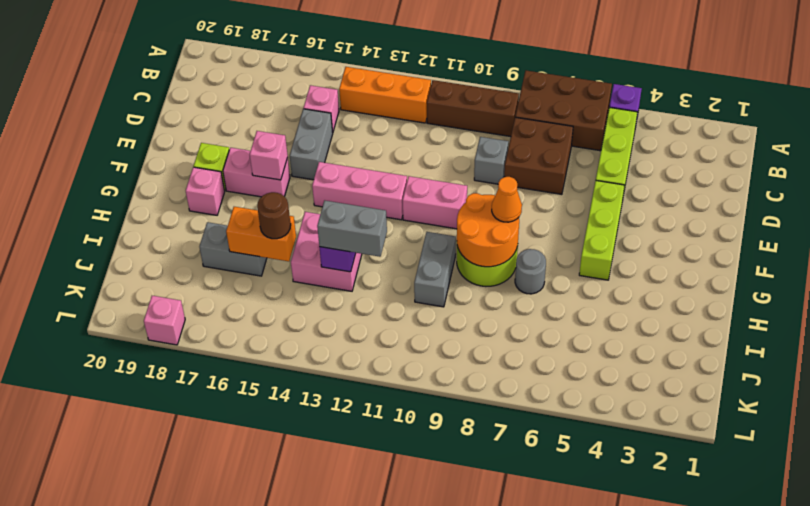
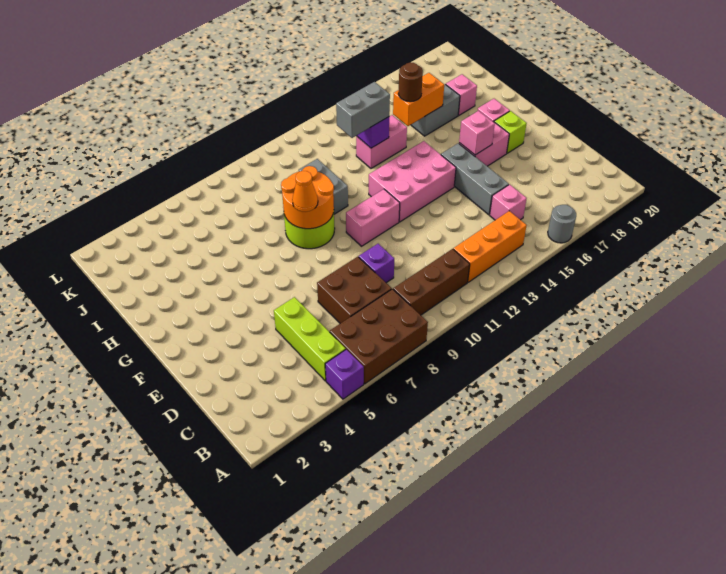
grey 1x1 brick [474,137,508,184] -> purple 1x1 brick [359,244,394,283]
grey 1x2 brick [290,109,333,180] -> grey 1x3 brick [441,143,509,215]
lime 1x3 brick [579,180,625,280] -> none
pink 1x3 brick [312,162,407,220] -> pink 2x3 brick [369,141,456,222]
grey 1x1 round brick [515,249,546,294] -> grey 1x1 round brick moved to [548,205,576,243]
pink 2x2 brick [291,212,362,291] -> pink 1x2 brick [356,115,407,168]
pink 1x1 brick [144,296,185,345] -> pink 1x1 brick moved to [446,74,477,115]

